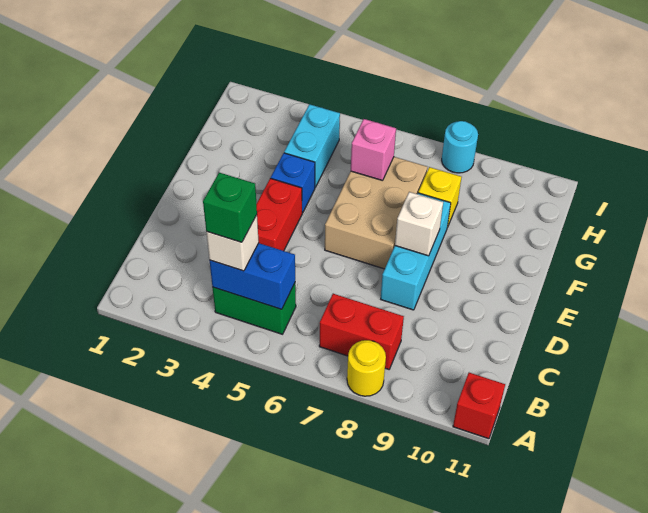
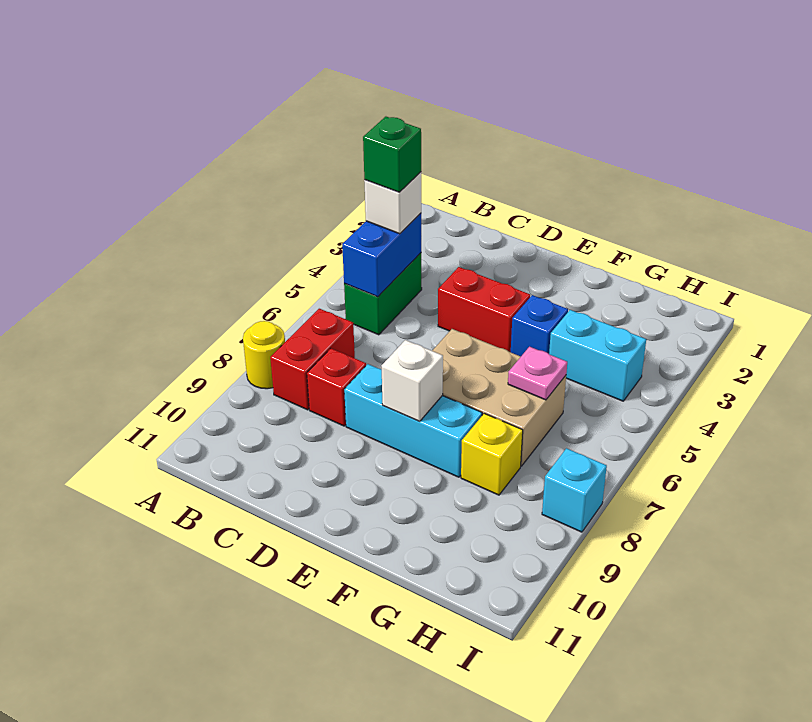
red 1x1 brick [453,373,505,439] -> red 1x1 brick moved to [307,349,366,426]
pink 1x1 brick [351,119,396,181] -> pink 1x1 plate [508,347,567,400]
cyan 1x1 round brick [442,121,478,173] -> cyan 1x1 brick [542,448,607,532]

